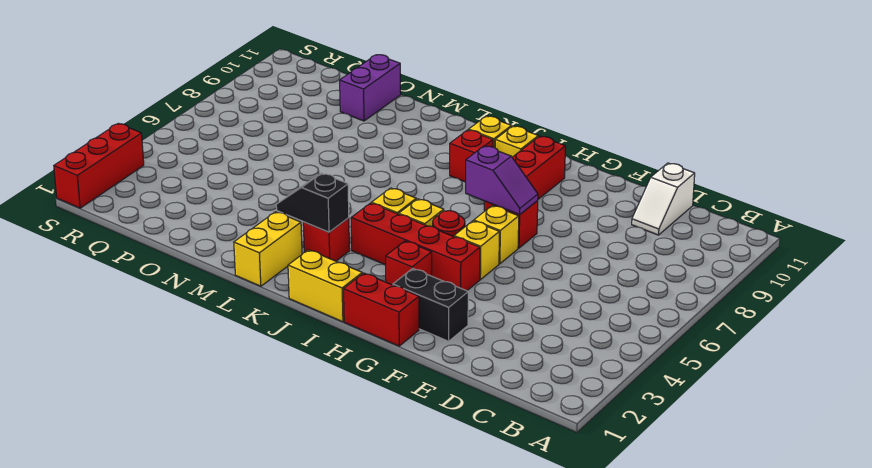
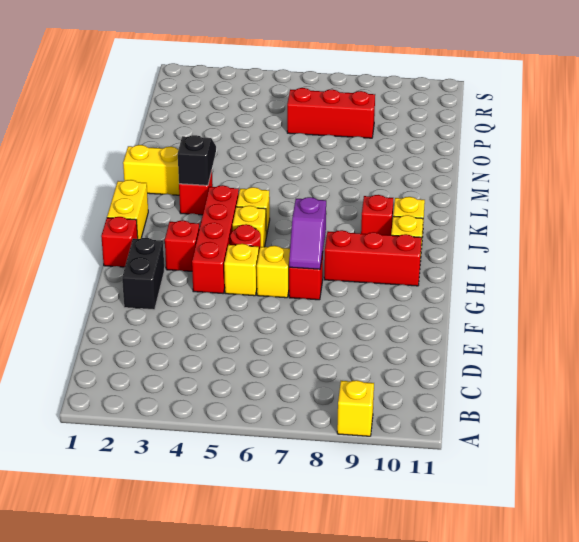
none -> yellow 1x1 brick [337,380,374,436]
white 1x2 slope [632,163,695,235] -> none
red 1x2 brick [344,273,419,346] -> red 1x1 brick [101,217,138,267]
purple 1x2 brick [340,55,401,121] -> none
red 1x3 brick [54,123,144,208] -> red 1x3 brick moved to [287,88,375,138]

